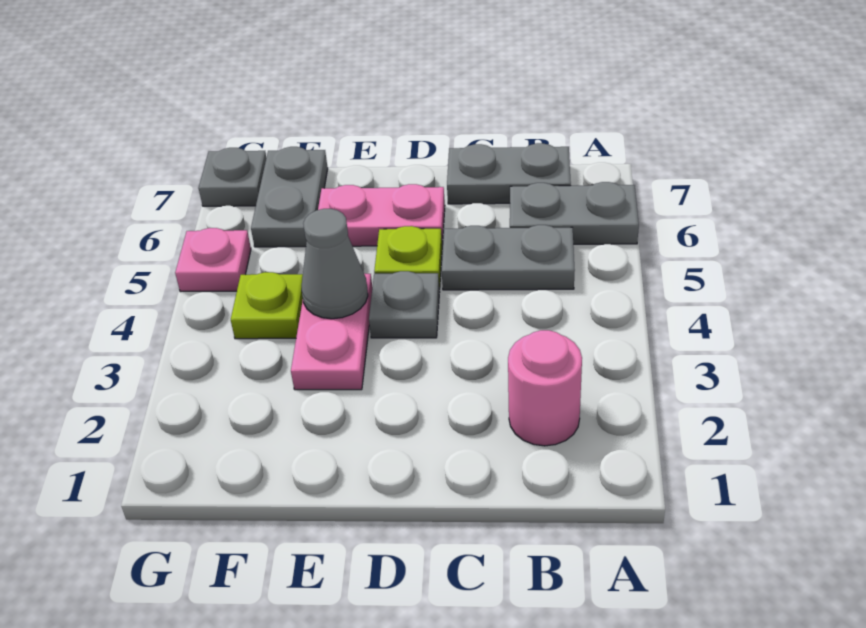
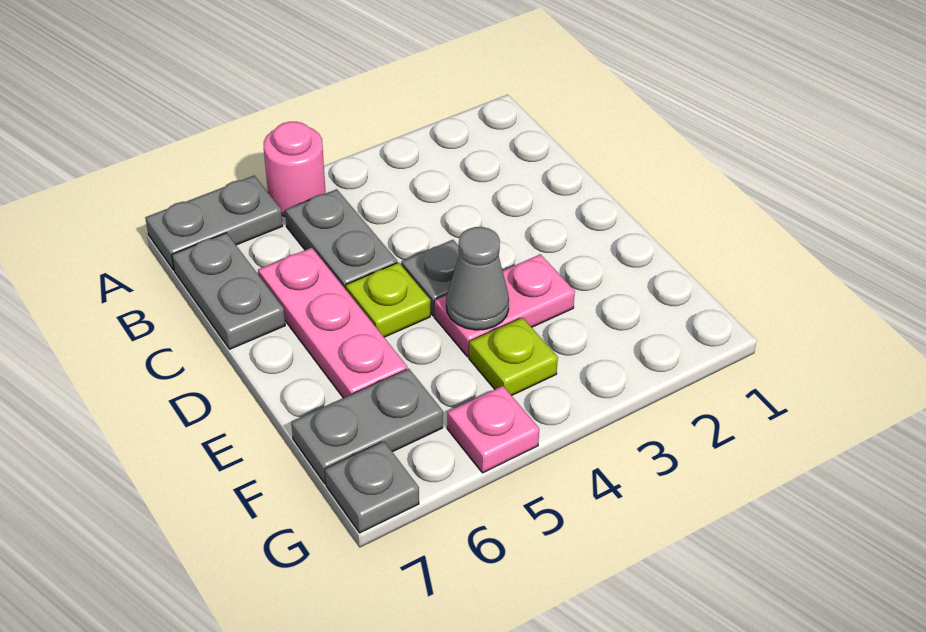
grey 1x2 plate [510,182,639,244] -> grey 1x2 plate turned to [145,176,283,270]
pink 1x1 round brick [508,330,582,446] -> pink 1x1 round brick moved to [264,122,326,217]
pink 1x2 plate [318,184,445,246] -> pink 1x3 plate [258,248,407,398]

